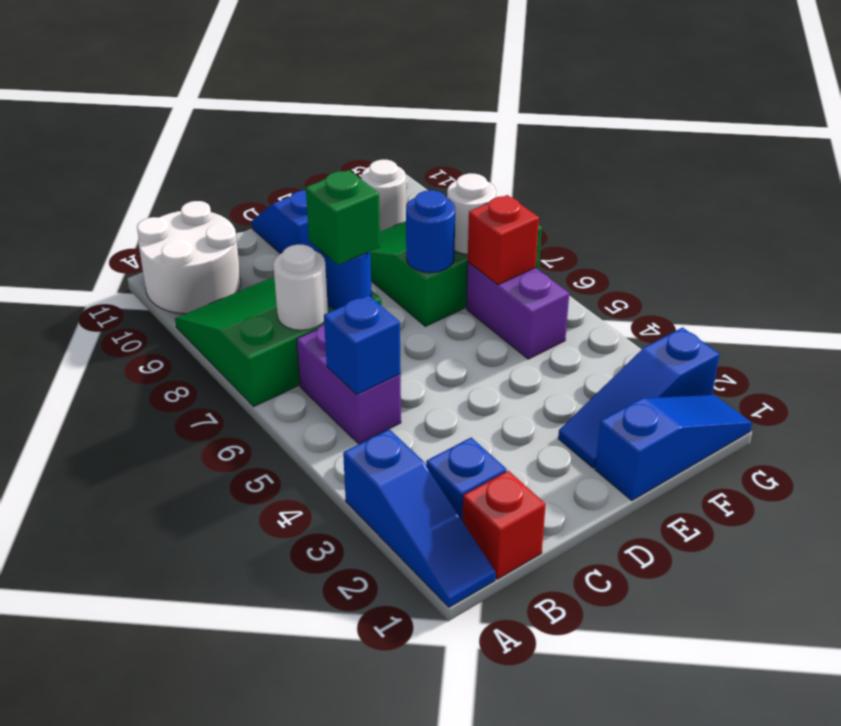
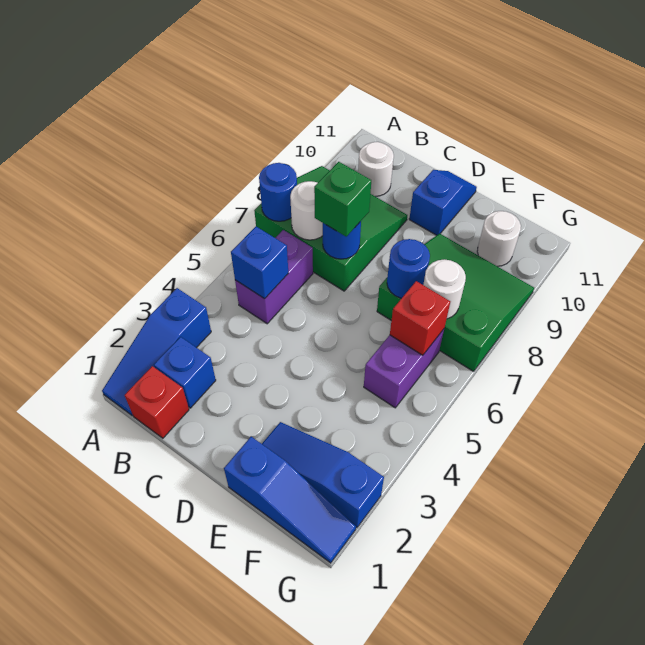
none -> blue 1x1 round brick [259,163,297,221]
white 2x2 round brick [137,201,241,314] -> white 1x1 round brick [358,142,394,196]

